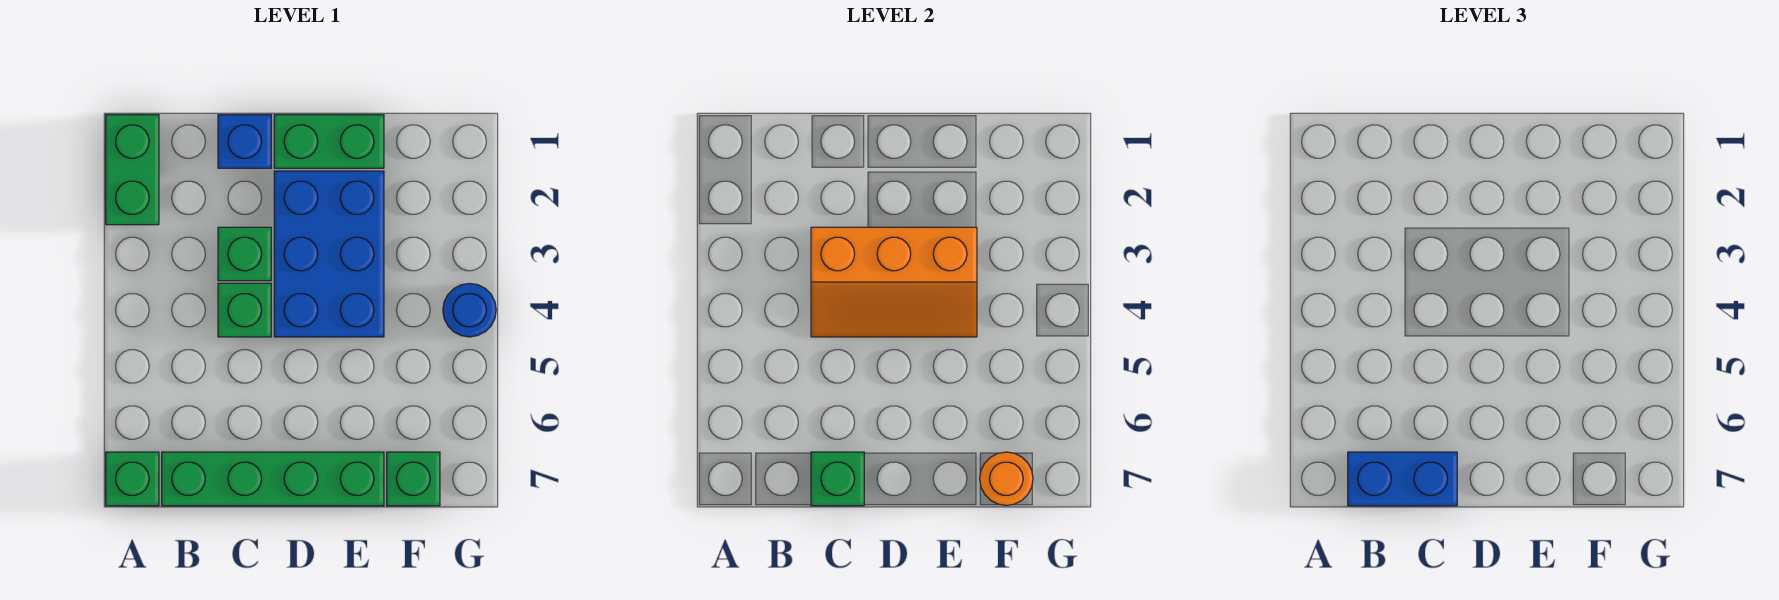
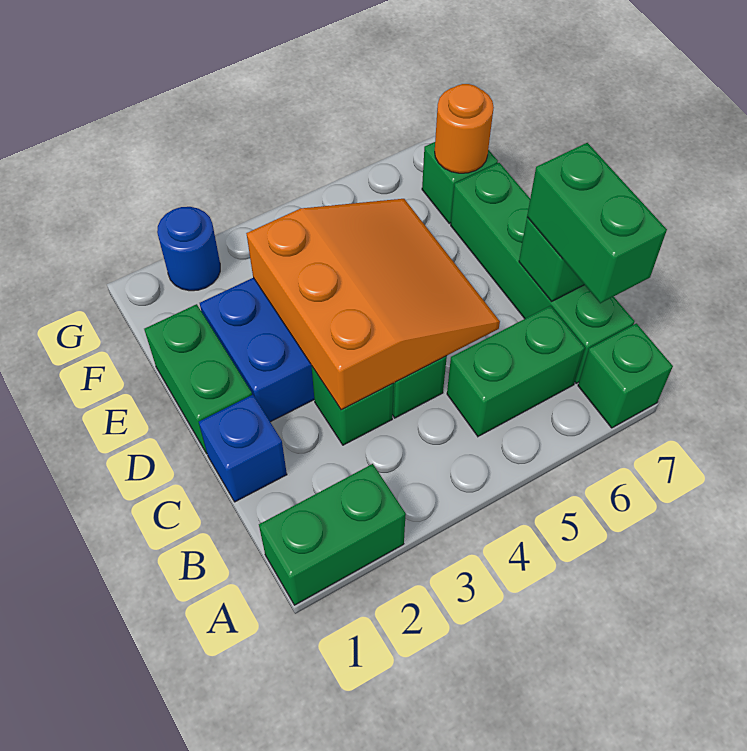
none -> green 1x2 brick [447,306,585,436]
blue 1x2 brick [1348,452,1457,506] -> green 1x2 brick [527,143,667,303]
orange 2x3 slope [811,227,977,337] -> orange 3x3 slope [246,199,500,410]
blue 1x1 round brick [443,283,496,337] -> blue 1x1 round brick moved to [157,207,220,291]

